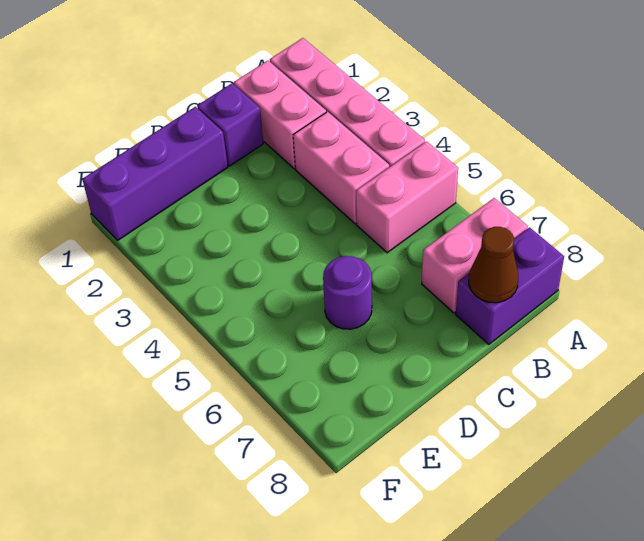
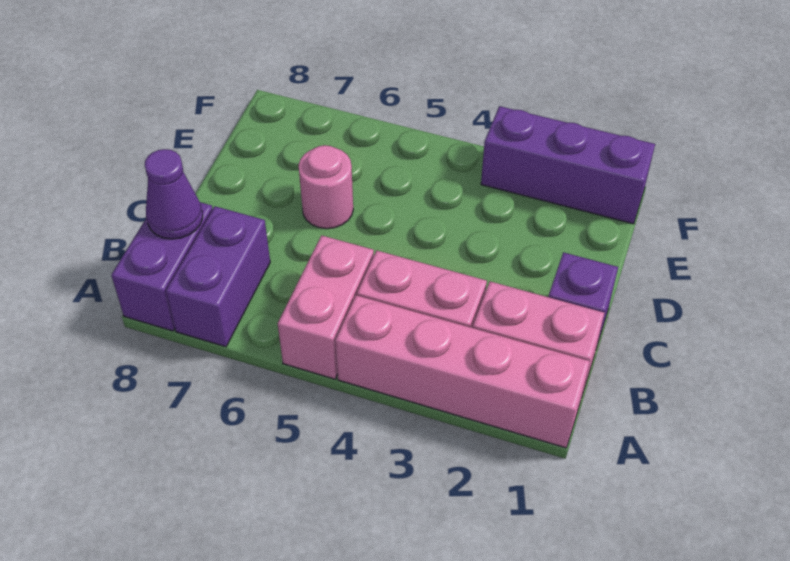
pink 1x2 brick [422,198,528,313] -> purple 1x2 brick [166,206,270,347]
brown 1x1 cone [469,227,518,303] -> purple 1x1 cone [145,149,203,239]
purple 1x3 brick [82,107,228,240] -> purple 1x3 brick turned to [481,106,655,224]
purple 1x1 round brick [323,256,372,329] -> pink 1x1 round brick [299,145,353,229]

